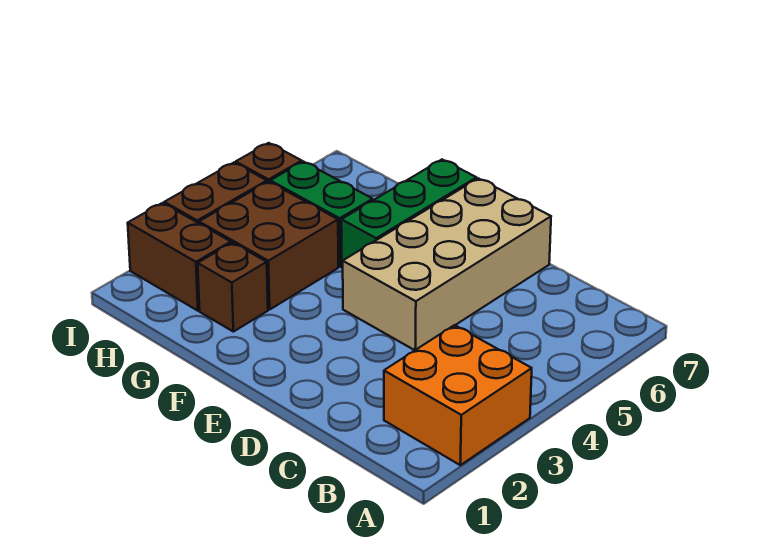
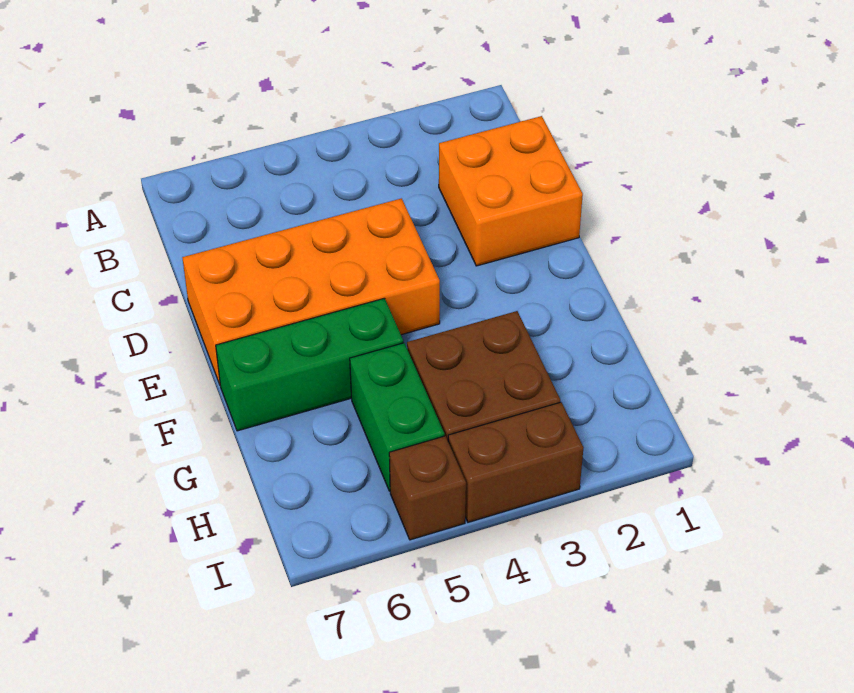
orange 2x2 brick [384,325,532,465] -> orange 2x2 brick moved to [439,116,583,266]
tan 2x4 brick [343,178,551,350] -> orange 2x4 brick [182,198,440,384]
brown 1x1 brick [198,243,268,332] -> none
brown 1x2 brick [128,203,231,311] -> none

